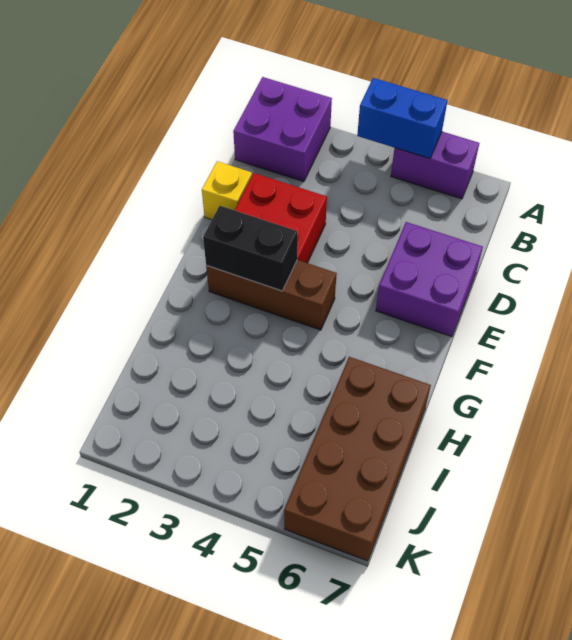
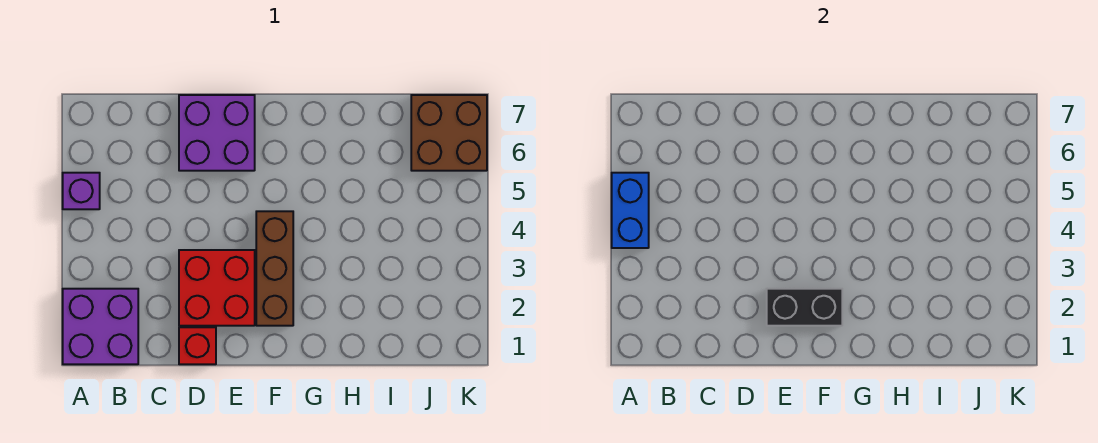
purple 1x2 brick [391,132,479,199] -> purple 1x1 brick [63,173,100,209]
yellow 1x1 brick [202,161,252,220] -> red 1x1 brick [179,327,216,364]
black 1x2 brick [203,206,298,291] -> black 1x2 brick turned to [767,289,842,326]
brown 2x4 brick [284,357,431,561] -> brown 2x2 brick [411,95,487,171]

